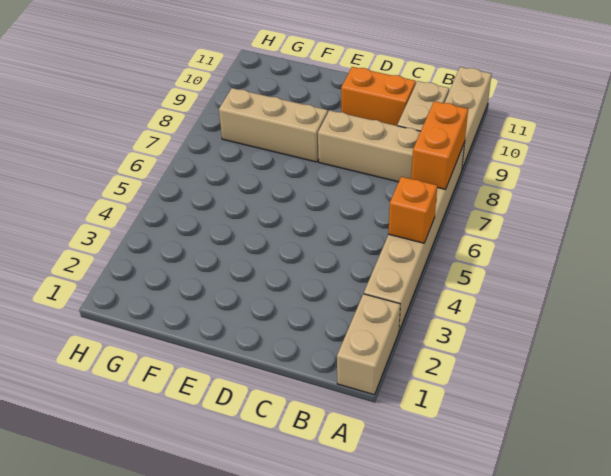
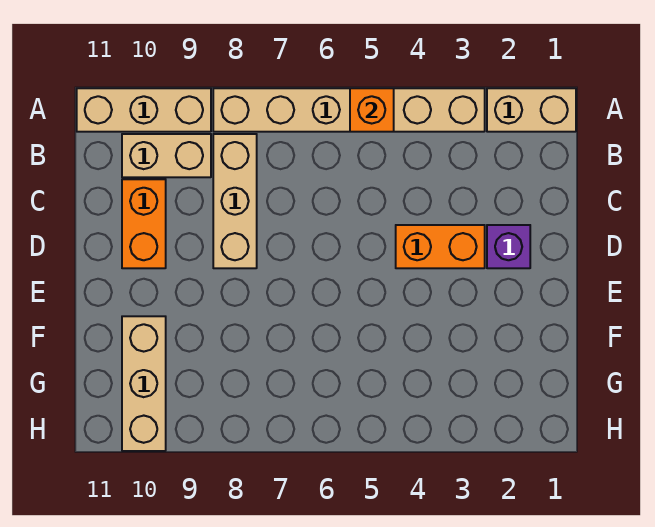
orange 1x2 brick [411,101,468,189] -> orange 1x2 brick moved to [396,225,485,268]
none -> purple 1x1 brick [487,225,530,268]
tan 1x3 brick [219,88,328,162] -> tan 1x3 brick moved to [122,316,166,451]

